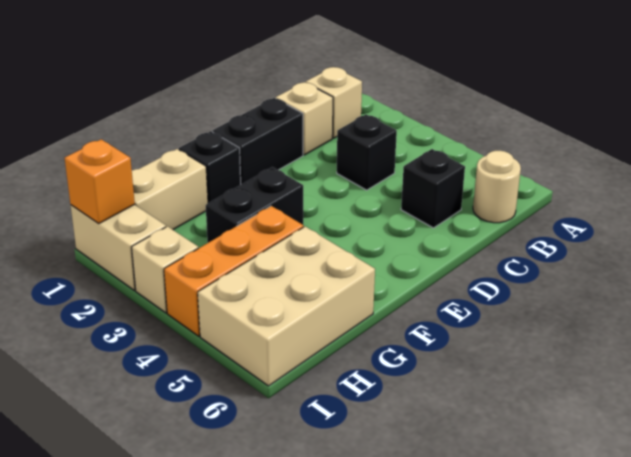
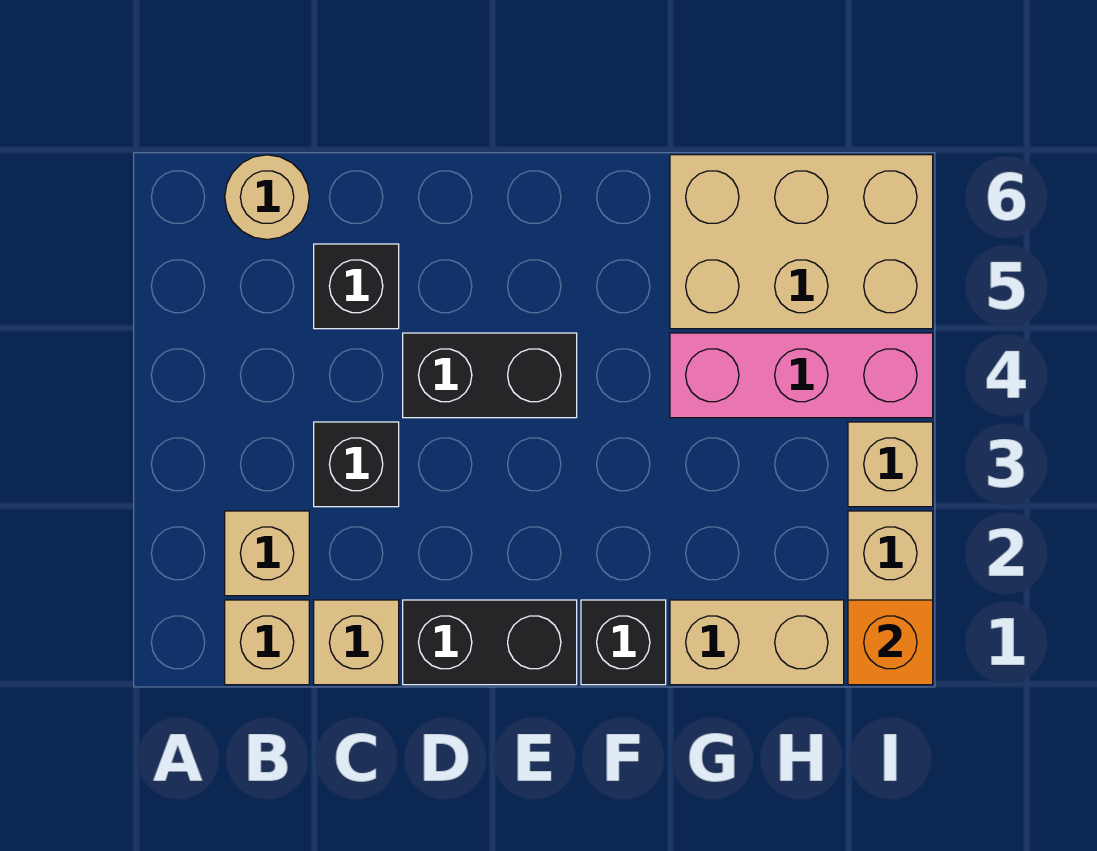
none -> tan 1x1 brick [225,511,309,596]
black 1x2 brick [206,167,303,243] -> black 1x2 brick moved to [403,333,577,418]
orange 1x3 brick [164,206,304,336] -> pink 1x3 brick [670,333,933,418]

